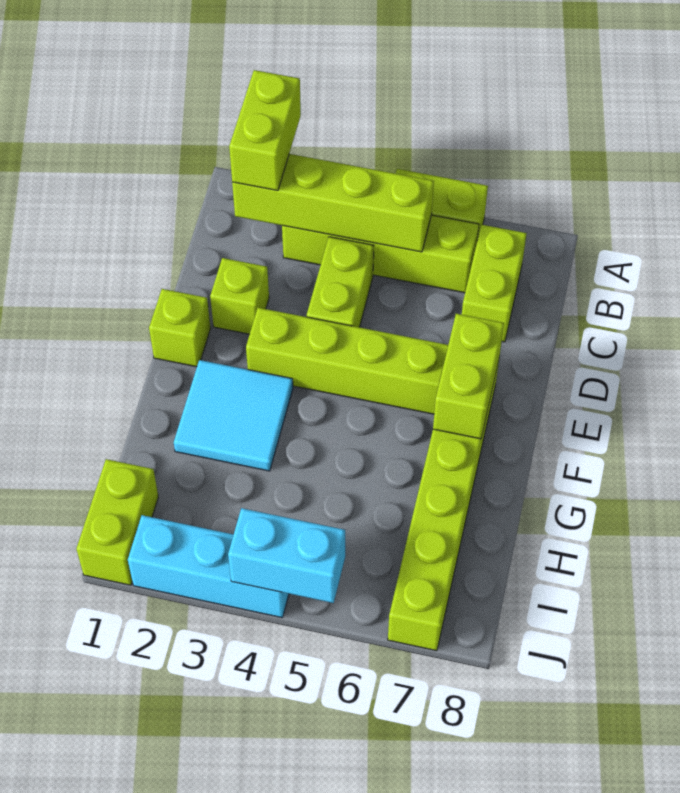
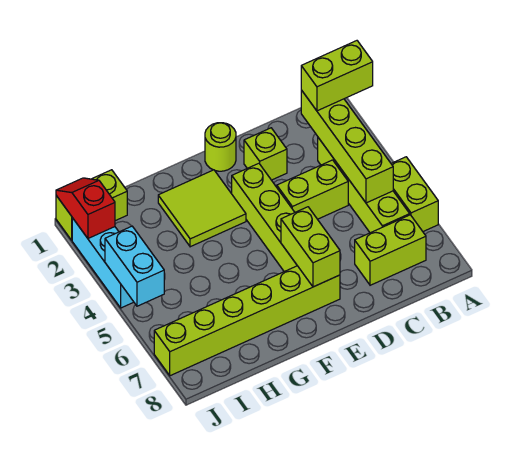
lime 1x1 brick [149,289,211,367] -> lime 1x1 round brick [205,123,236,171]
lime 1x2 brick [433,314,504,439] -> lime 1x2 brick turned to [281,207,340,287]
cyan 2x2 tile [174,360,293,471] -> lime 2x2 tile [158,170,246,247]
none -> red 1x2 slope [56,178,115,238]

